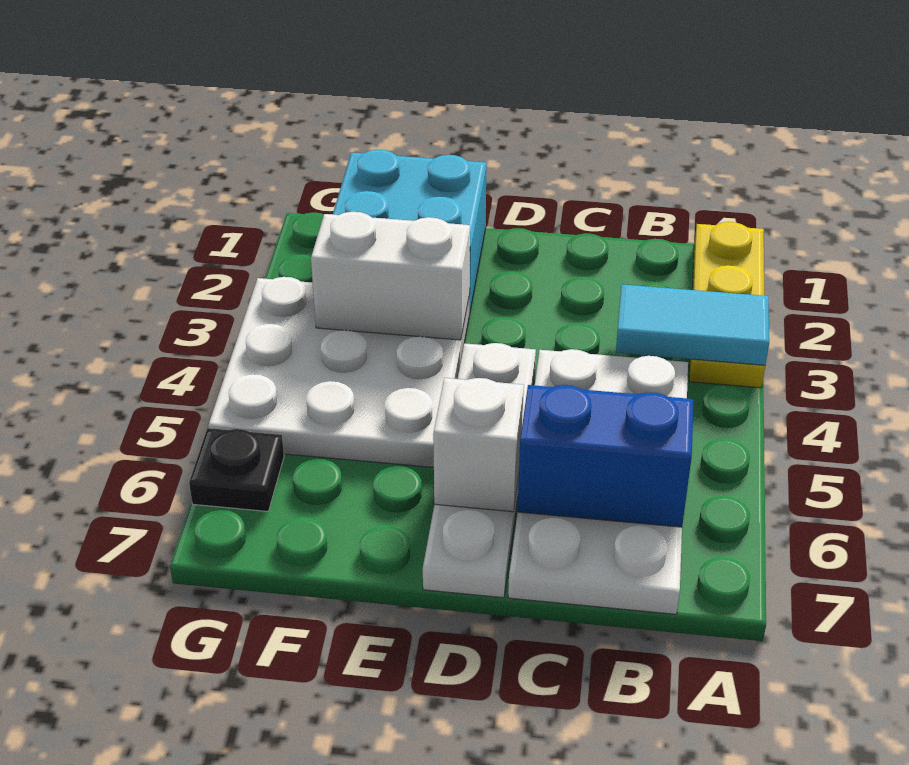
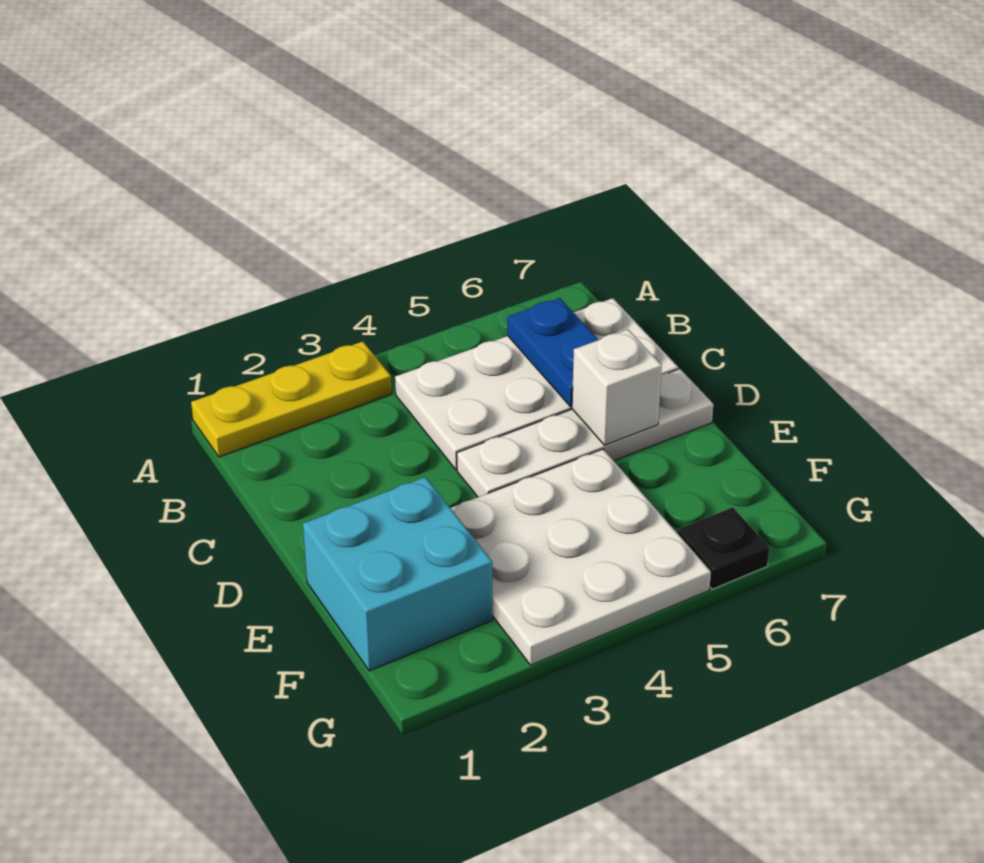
cyan 1x2 tile [616,284,769,365] -> none
blue 1x2 brick [518,385,694,527] -> blue 1x2 plate [507,298,598,407]
white 1x2 brick [311,212,470,340] -> none

